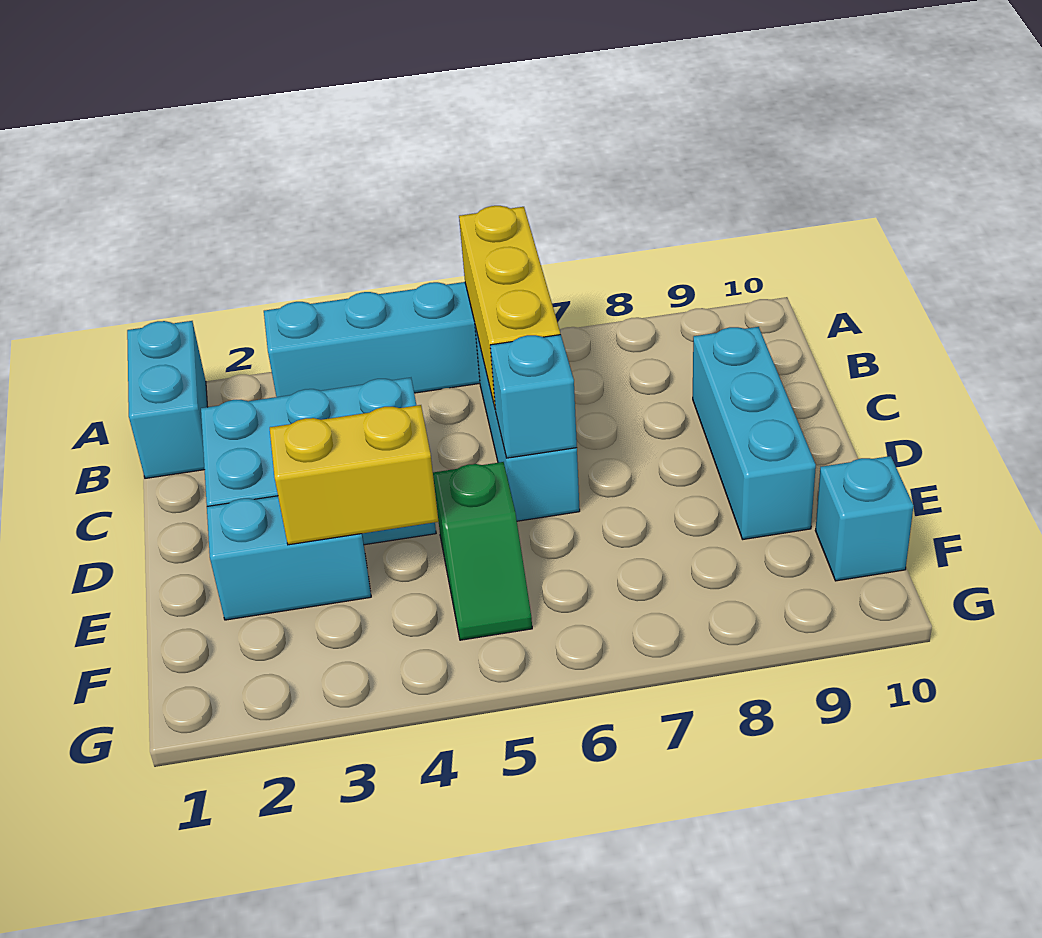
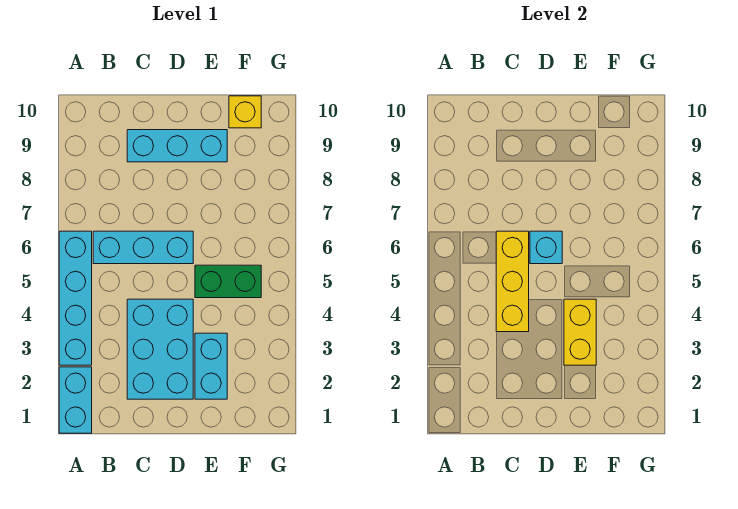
cyan 1x2 brick [127,321,207,478] -> cyan 1x2 brick turned to [59,367,92,433]
yellow 1x3 brick [459,206,560,407] -> yellow 1x3 brick turned to [496,231,529,332]
green 1x2 slope [433,462,532,640] -> green 1x2 brick [195,265,261,298]
cyan 1x1 brick [815,456,913,581] -> yellow 1x1 brick [229,96,261,128]

